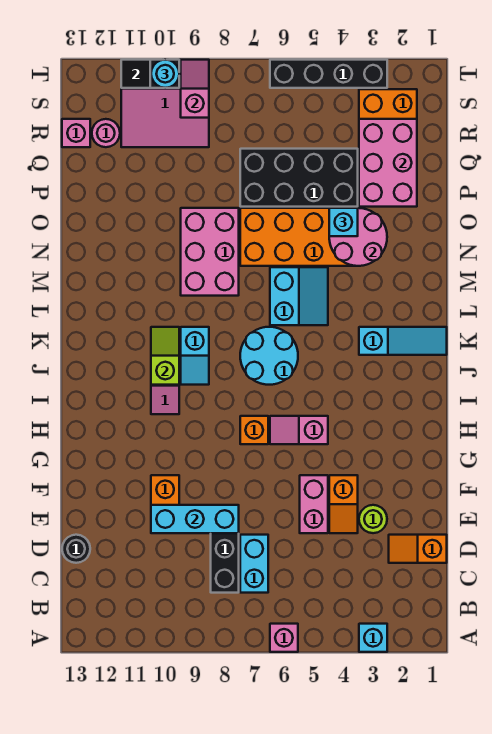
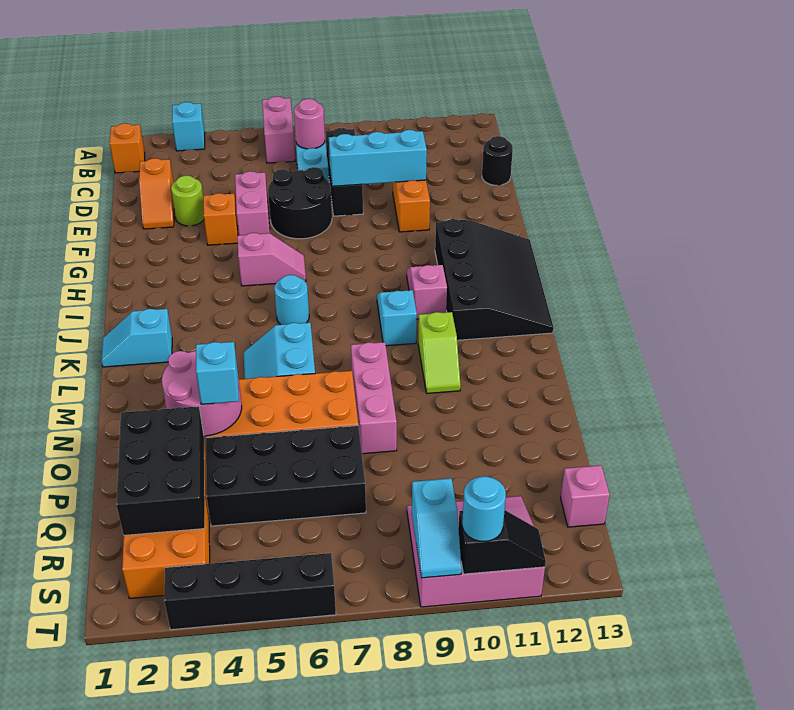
pink 1x1 brick [270,624,298,652] -> pink 1x2 brick [262,96,295,163]
orange 1x2 slope [389,535,447,563] -> orange 1x2 slope turned to [139,158,174,229]
none -> black 2x2 round brick [268,167,332,239]
orange 1x1 brick [240,416,268,444] -> orange 1x1 brick moved to [110,123,145,173]
none -> black 3x4 slope [435,219,554,340]
cyan 2x2 round brick [240,327,298,385] -> cyan 1x1 round brick [274,275,309,325]
lime 1x2 slope [151,327,179,385] -> lime 1x2 slope moved to [418,312,461,394]
cyan 1x3 slope [359,327,447,355] -> cyan 1x2 slope [101,309,172,367]
pink 2x3 brick [181,208,239,296] -> pink 1x3 brick [351,342,397,454]
pink 2x3 brick [359,119,417,207] -> black 2x3 brick [116,406,205,535]
pink 1x1 round brick [92,119,120,147] -> pink 1x1 round brick moved to [294,99,325,149]
pink 1x2 slope [181,60,209,118] -> cyan 1x2 slope [412,478,462,578]

